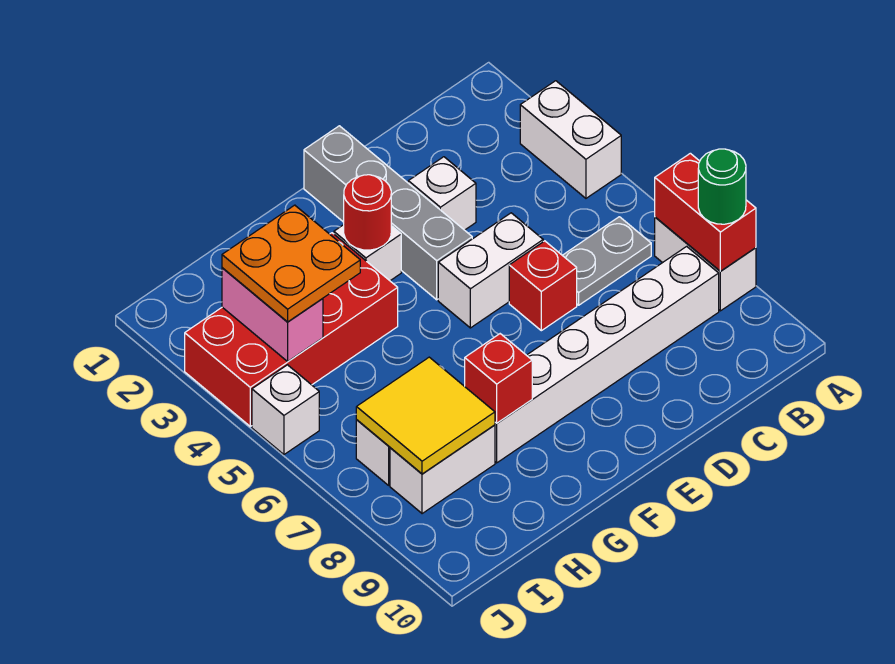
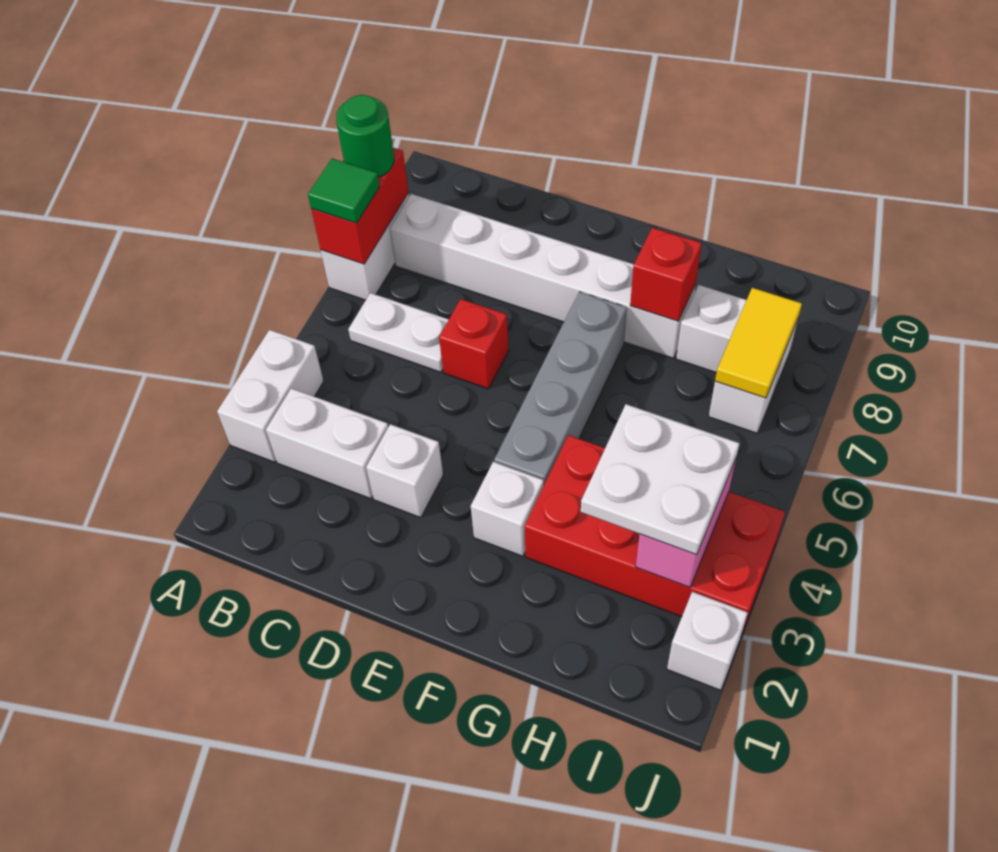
none -> green 1x1 tile [308,159,380,223]
grey 1x2 plate [562,217,651,305] -> white 1x2 plate [348,293,449,372]
white 1x2 brick [438,213,543,328] -> white 1x2 brick moved to [266,388,388,499]
grey 1x4 brick [304,126,472,300] -> grey 1x4 brick moved to [494,292,627,484]
red 1x1 round brick [344,175,391,250] -> none
orange 2x2 plate [222,205,360,322] -> white 2x2 plate [581,404,739,555]
yellow 2x2 tile [356,357,495,474] -> yellow 1x2 tile [715,288,802,398]
white 1x1 brick [252,365,319,454] -> white 1x1 brick moved to [667,592,748,690]

